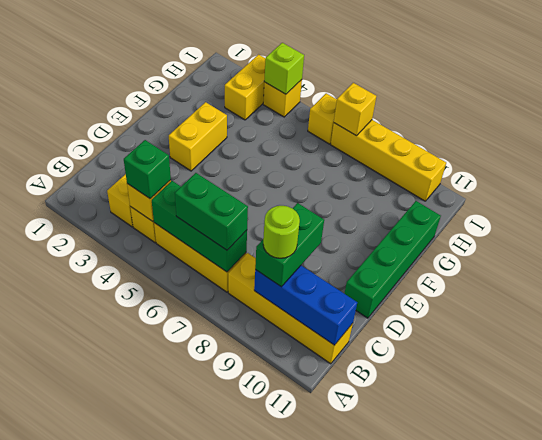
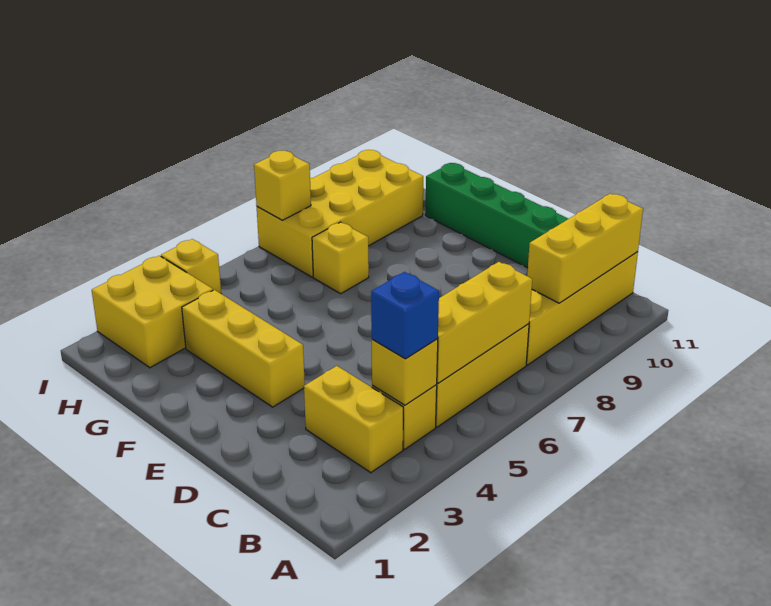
green 1x1 brick [124,140,171,199] -> blue 1x1 brick [371,272,439,359]
green 1x3 brick [152,181,247,272] -> yellow 1x3 brick [437,262,532,383]
green 1x2 brick [175,173,248,250] -> none
blue 1x3 brick [254,266,357,345] -> yellow 1x3 brick [527,194,643,303]
green 1x2 brick [255,203,324,287] -> none
lime 1x1 round brick [263,206,300,258] -> none
yellow 1x2 brick [169,102,227,171] -> yellow 1x3 brick [182,290,305,407]
yellow 1x2 brick [225,54,265,120] -> yellow 2x2 brick [92,256,213,368]
lime 1x1 brick [264,43,304,94] -> none
yellow 1x1 brick [308,93,337,144] -> yellow 1x1 brick moved to [312,222,369,294]
yellow 1x4 brick [331,120,446,201] -> yellow 2x4 brick [257,150,423,277]

